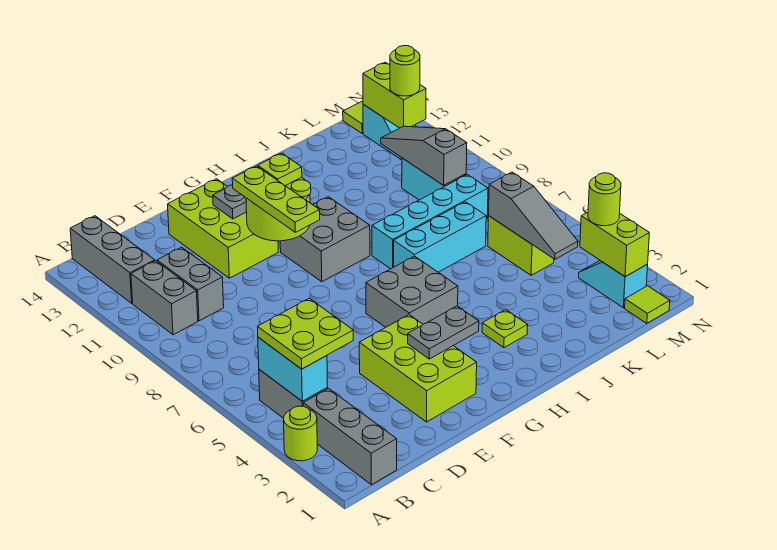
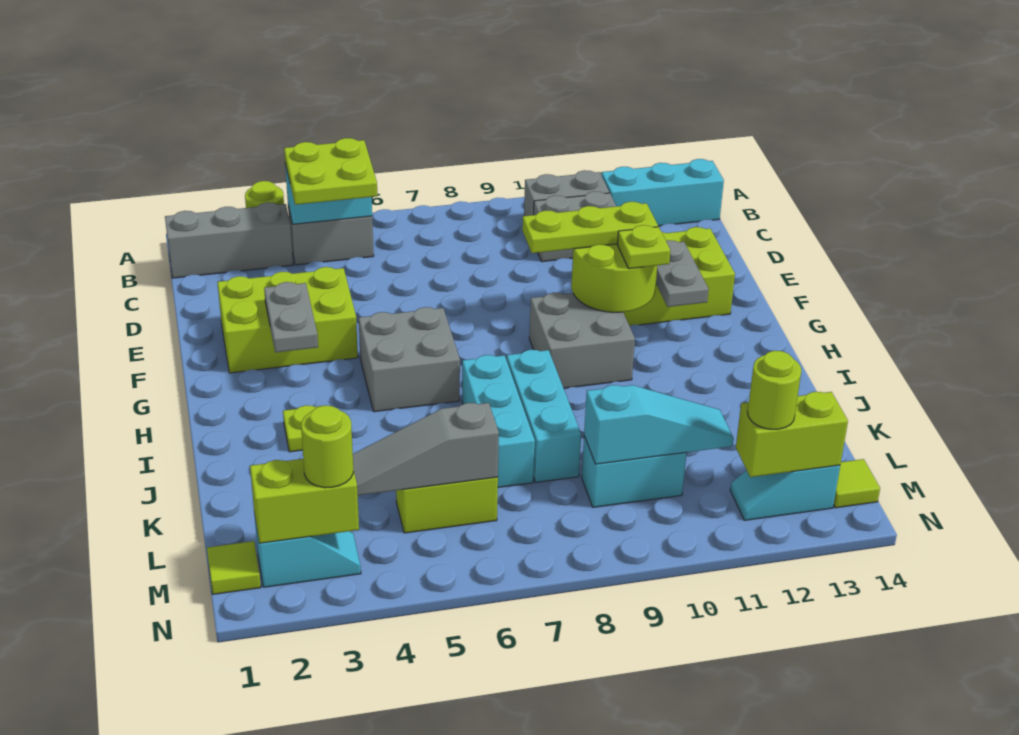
grey 1x3 brick [70,216,155,303] -> cyan 1x3 brick [601,159,724,226]
cyan 1x4 brick [372,175,488,269] -> cyan 1x3 brick [507,350,581,482]
grey 1x3 slope [381,126,467,185] -> cyan 1x3 slope [584,385,734,464]

